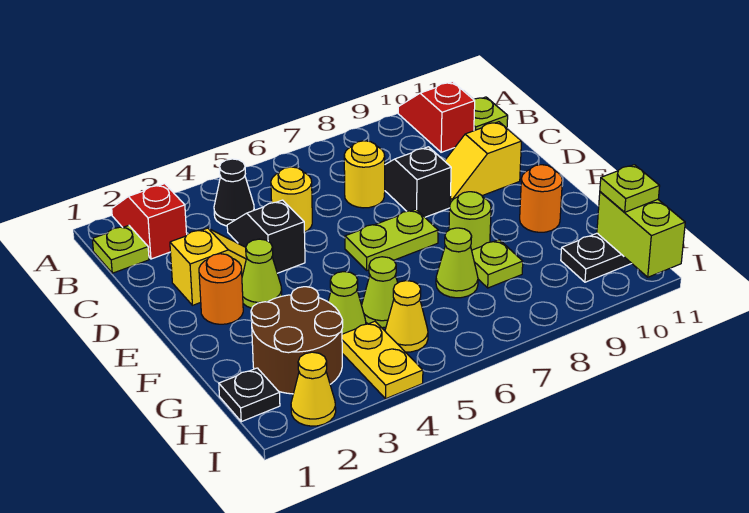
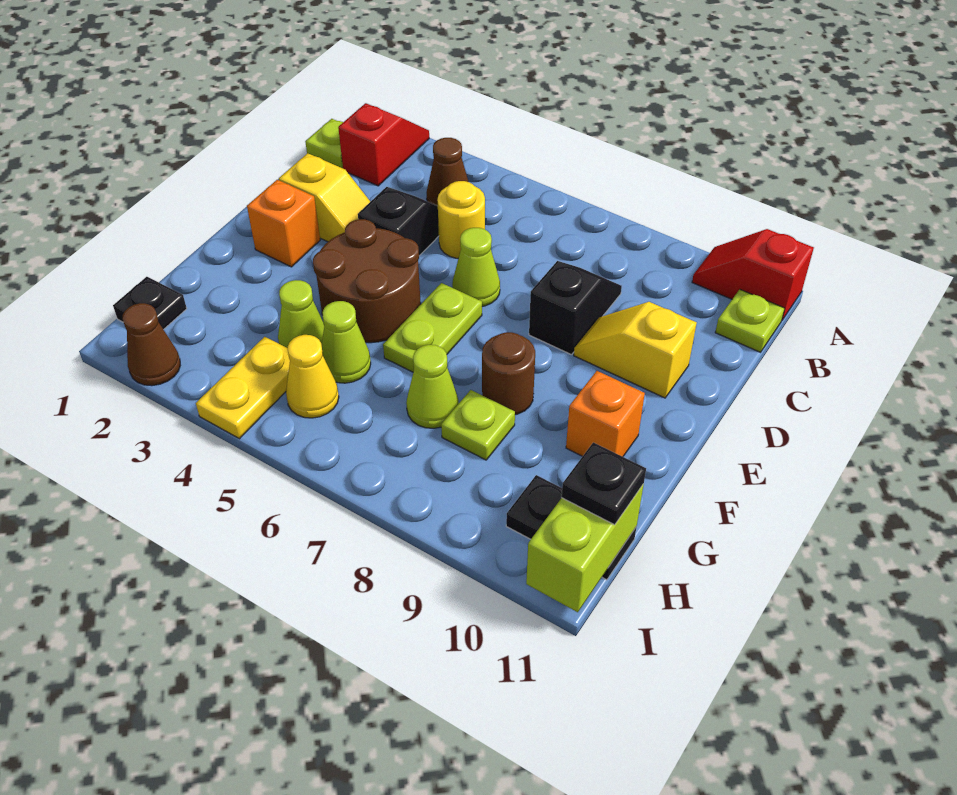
red 1x2 slope [398,82,475,152] -> red 1x2 slope turned to [692,229,814,320]
black 1x1 cone [214,159,254,226] -> brown 1x1 cone [426,138,469,206]
yellow 1x1 round brick [344,141,385,208] -> none
orange 1x1 round brick [199,254,243,324] -> orange 1x1 brick [247,180,320,267]
lime 1x1 cone [242,239,282,308] -> lime 1x1 cone moved to [452,228,500,306]
lime 1x2 plate [345,209,438,270] -> lime 1x2 plate turned to [383,283,482,372]
lime 1x1 round brick [449,192,491,250] -> brown 1x1 round brick [482,332,535,415]
orange 1x1 round brick [520,165,562,232] -> orange 1x1 brick [566,371,645,457]
brown 2x2 round brick [251,287,343,394] -> brown 2x2 round brick moved to [313,219,421,343]
lime 1x1 plate [600,165,660,212] -> black 1x1 plate [562,442,646,525]
yellow 1x1 cone [291,352,336,426] -> brown 1x1 cone [123,303,180,386]

